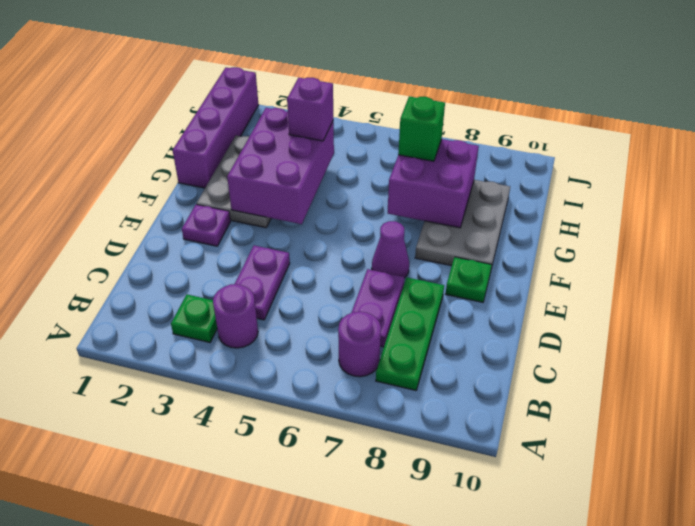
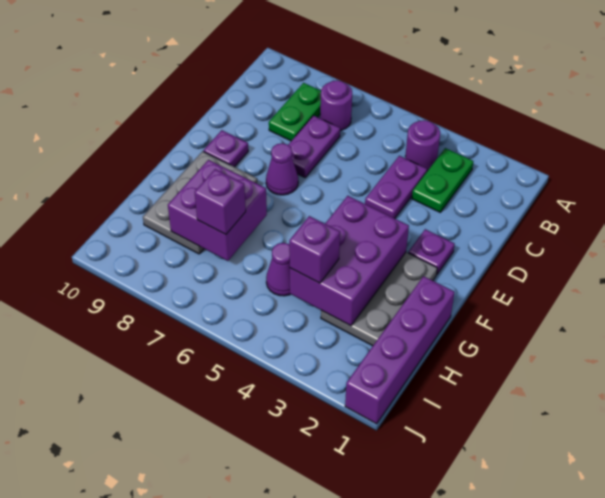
green 1x1 plate [171,295,217,342] -> green 1x2 plate [412,148,473,212]
green 1x3 plate [376,278,444,390] -> green 1x2 plate [269,83,321,141]
green 1x1 plate [446,257,492,302] -> purple 1x1 plate [203,130,248,167]
none -> purple 1x1 cone [266,243,291,296]
green 1x1 brick [398,96,445,161] -> purple 1x1 brick [195,169,246,234]

